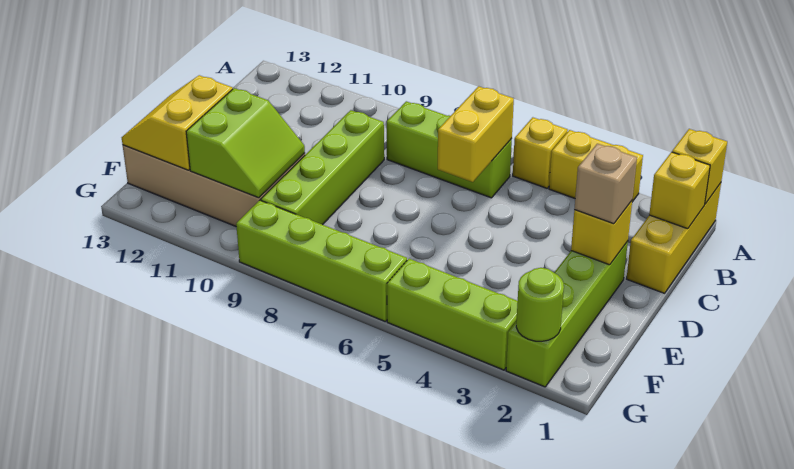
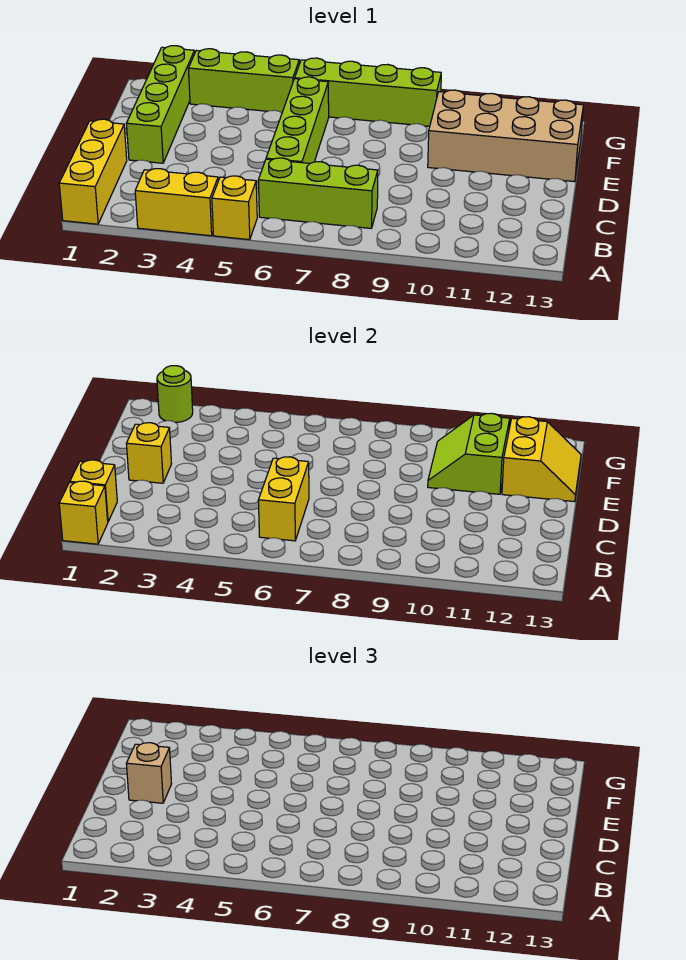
lime 1x4 brick [261,110,384,225] -> lime 1x4 brick moved to [266,77,329,163]

